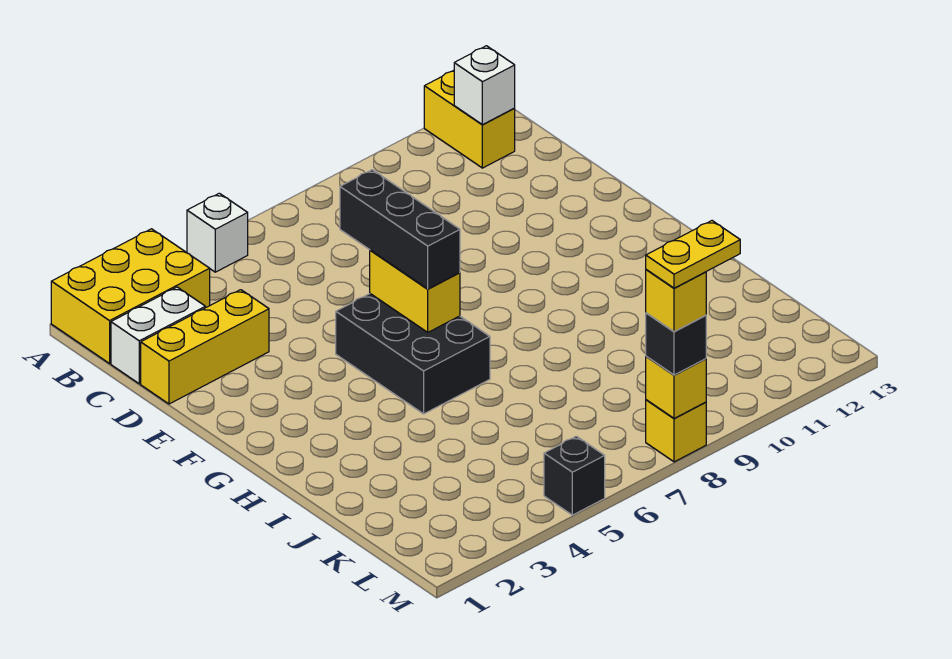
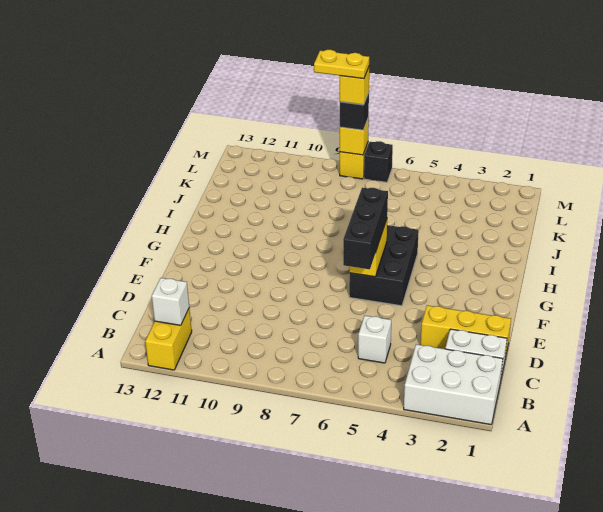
yellow 2x3 brick [51,229,210,363] -> white 2x3 brick [404,344,503,425]
white 1x1 brick [187,193,248,272] -> white 1x1 brick moved to [358,316,391,363]
black 1x1 brick [544,436,605,515] -> black 1x1 brick moved to [364,141,393,182]

